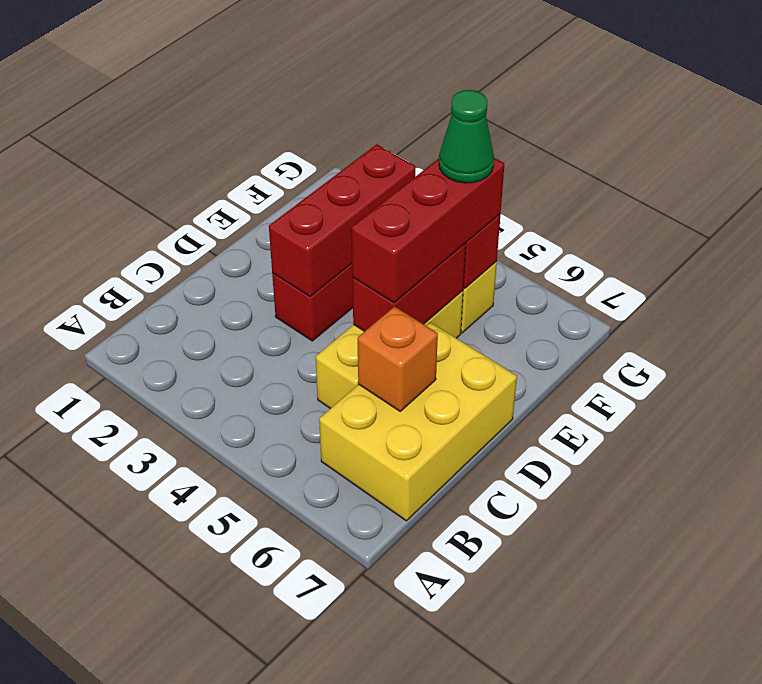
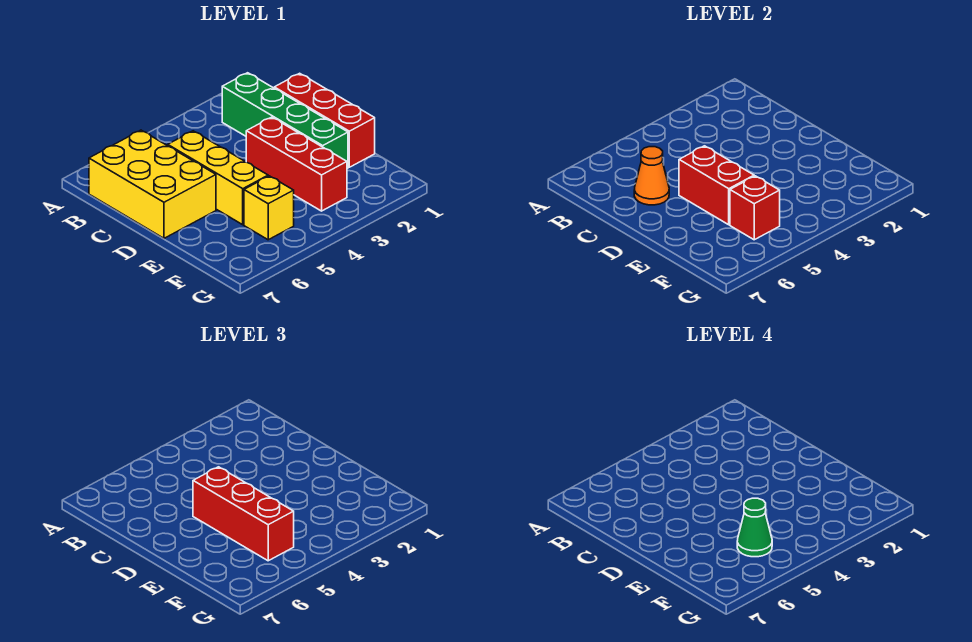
none -> green 1x4 brick [222,73,348,169]
orange 1x1 brick [358,306,438,411] -> orange 1x1 cone [634,147,669,205]
red 1x3 brick [269,144,415,297] -> red 1x3 brick moved to [274,73,375,167]

